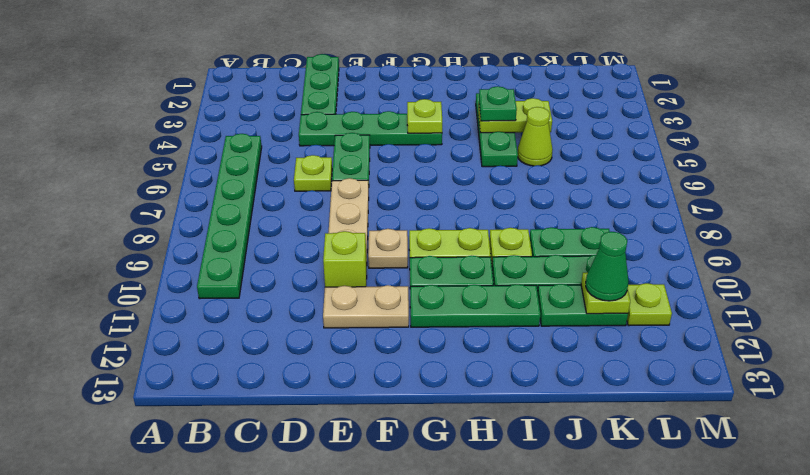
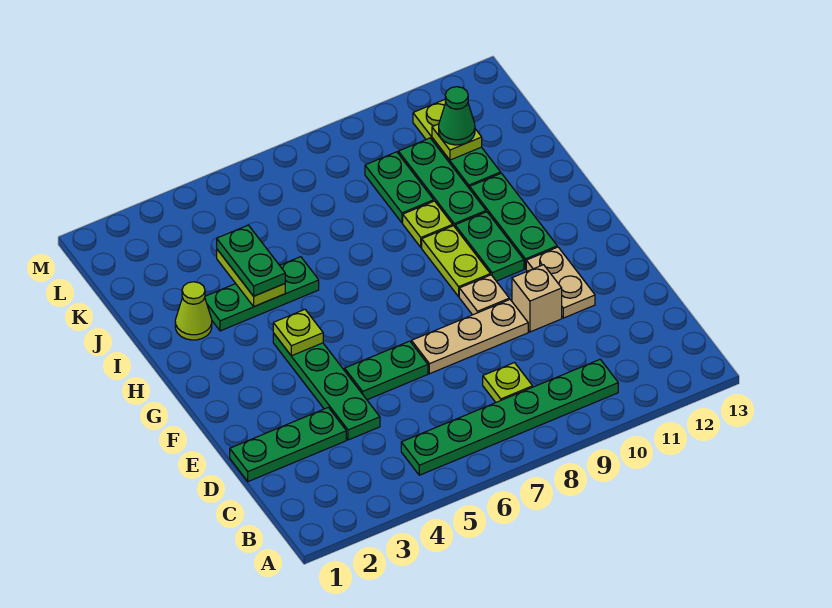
lime 1x1 plate [294,155,332,191] -> lime 1x1 plate moved to [483,363,533,402]
lime 1x1 brick [323,231,367,287] -> tan 1x1 brick [512,265,562,332]
green 1x1 plate [479,86,517,121] -> green 1x2 plate [217,225,285,296]
lime 1x1 cone [518,107,553,166] -> lime 1x1 cone moved to [175,282,212,340]

